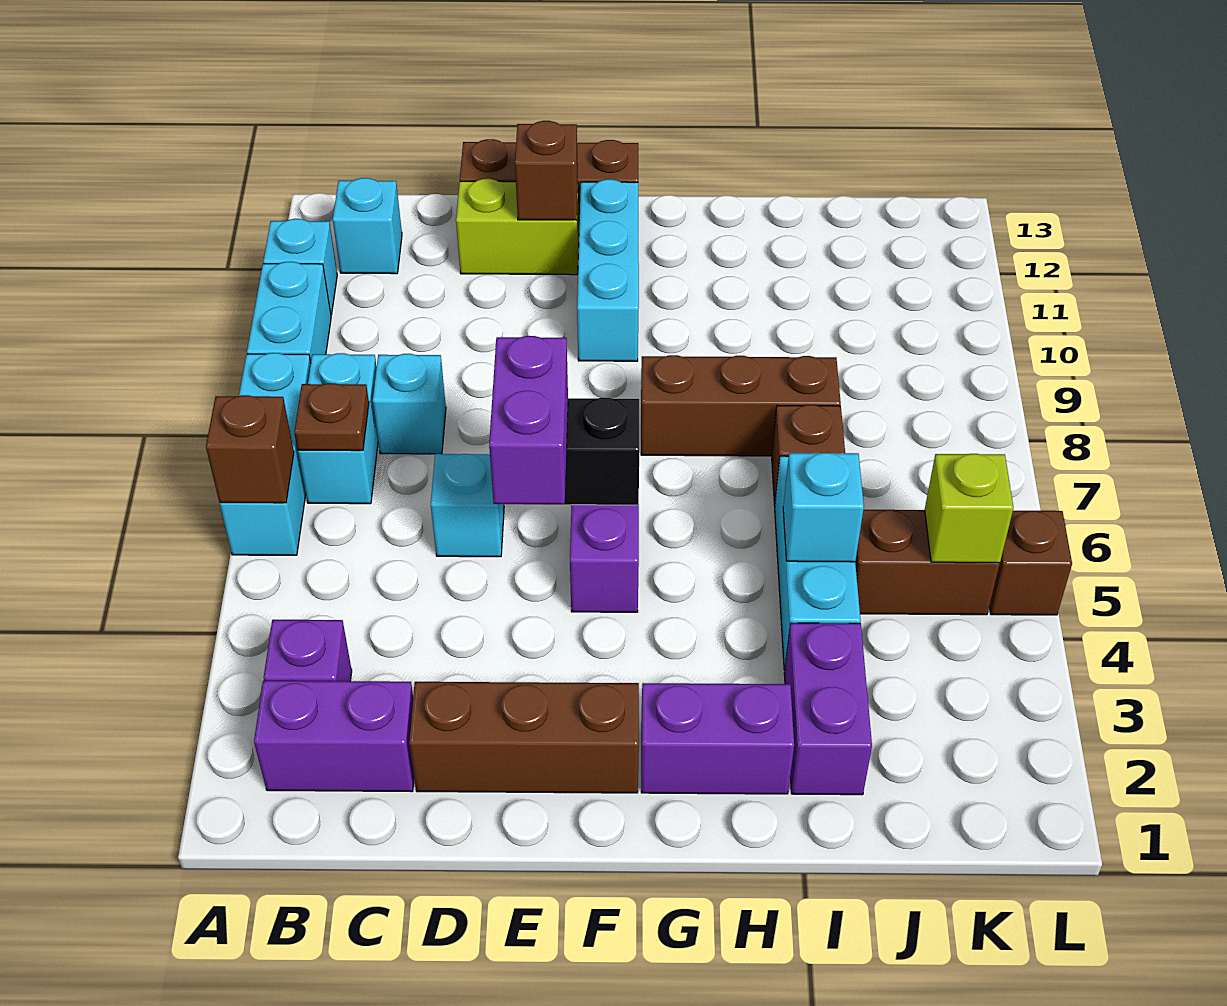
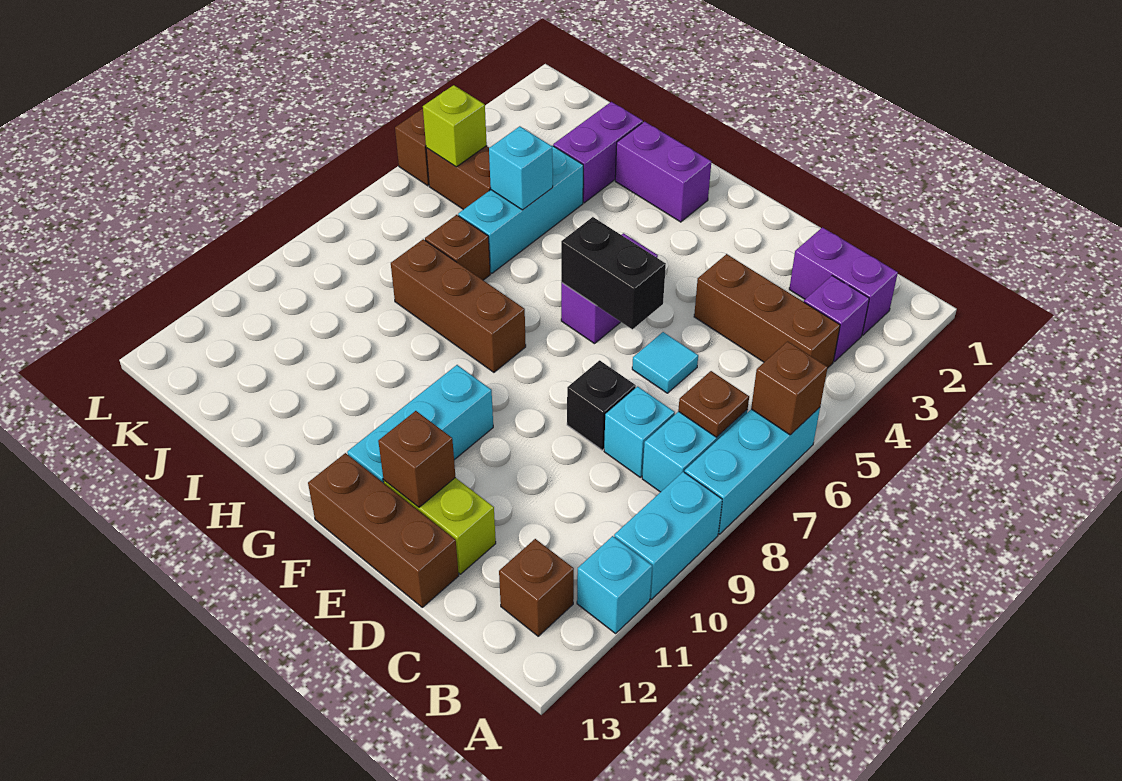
cyan 1x1 brick [333,178,402,274] -> brown 1x1 brick [499,539,574,636]
brown 1x3 brick [409,682,639,793] -> brown 1x3 brick moved to [694,254,840,367]
cyan 1x1 brick [431,454,504,557] -> cyan 1x1 tile [632,332,698,393]
none -> black 1x1 brick [567,360,636,450]
purple 1x2 brick [489,336,568,504] -> none

